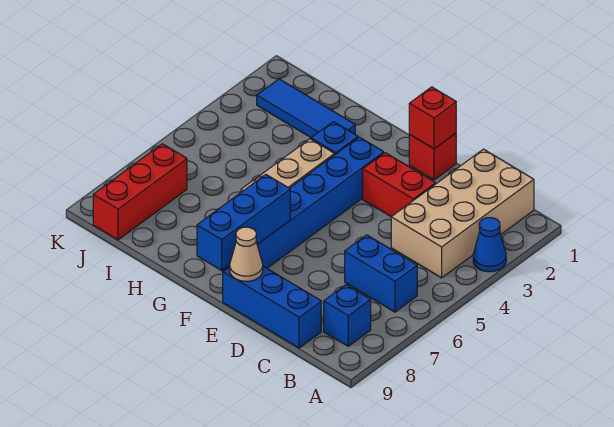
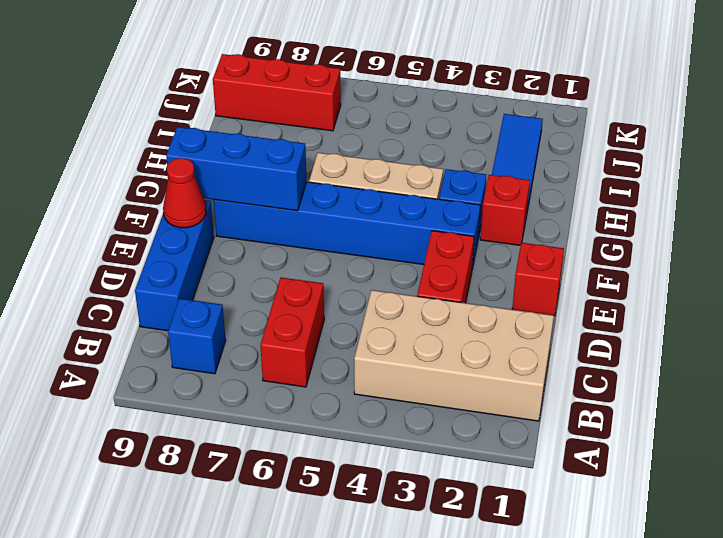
blue 1x1 cone [473,218,506,272] -> none
blue 1x2 brick [345,235,417,312] -> red 1x2 brick [260,278,324,387]
red 1x1 brick [409,87,456,149] -> red 1x1 brick moved to [480,175,530,245]
tan 1x1 cone [230,227,263,281] -> red 1x1 cone [163,158,206,228]

